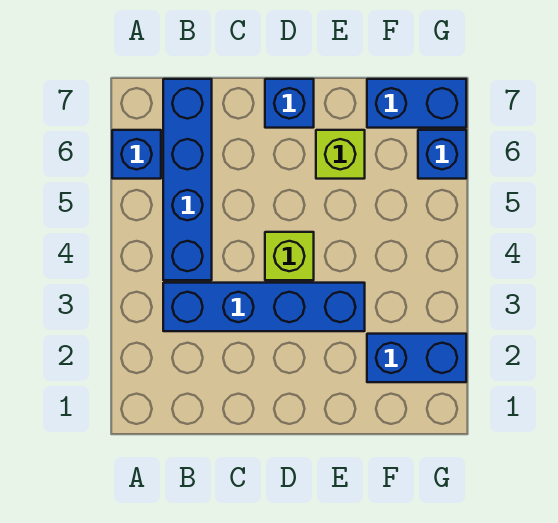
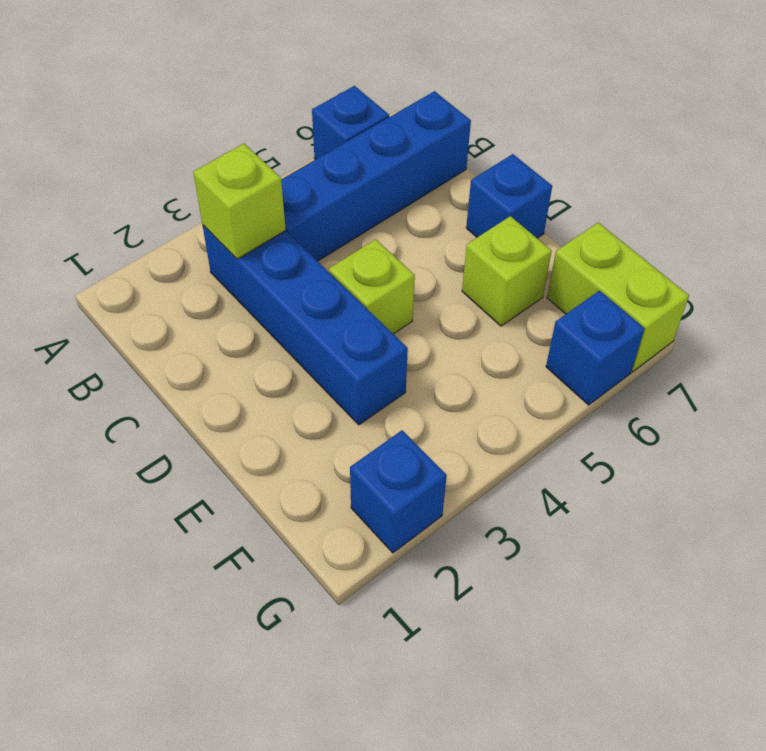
none -> lime 1x1 brick [193,144,286,259]
blue 1x2 brick [367,334,466,382] -> blue 1x1 brick [350,430,447,553]
blue 1x2 brick [367,79,466,128] -> lime 1x2 brick [547,223,689,372]

